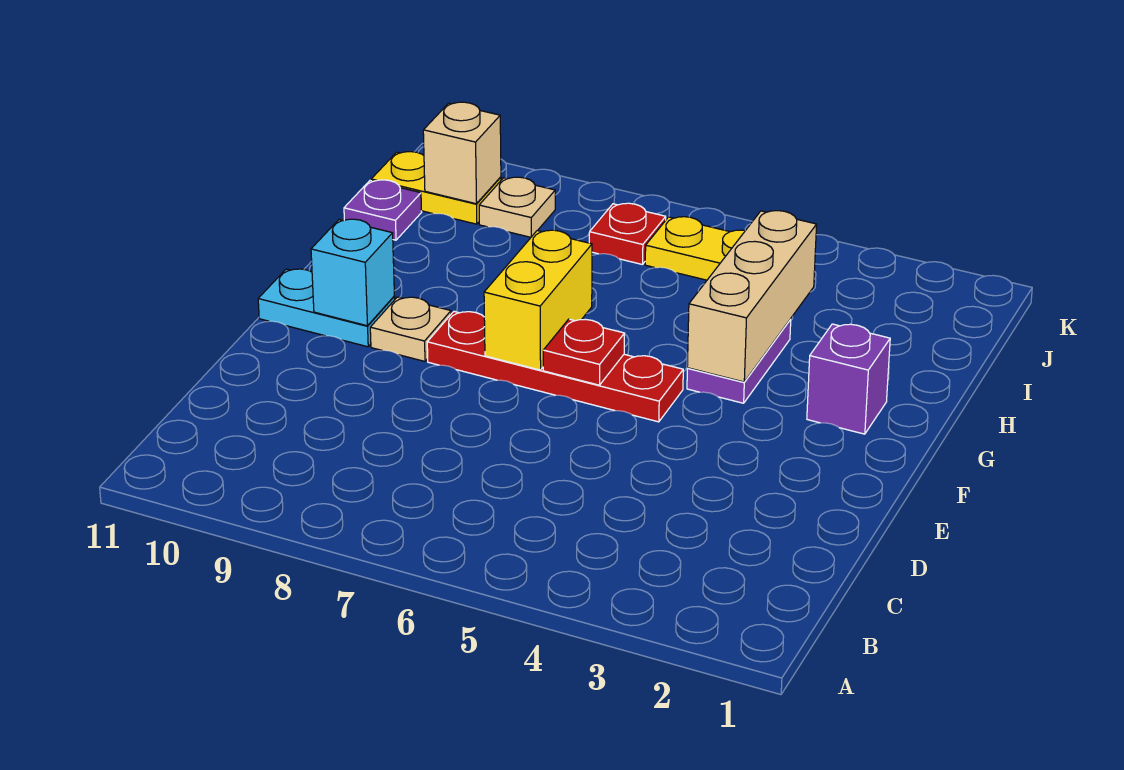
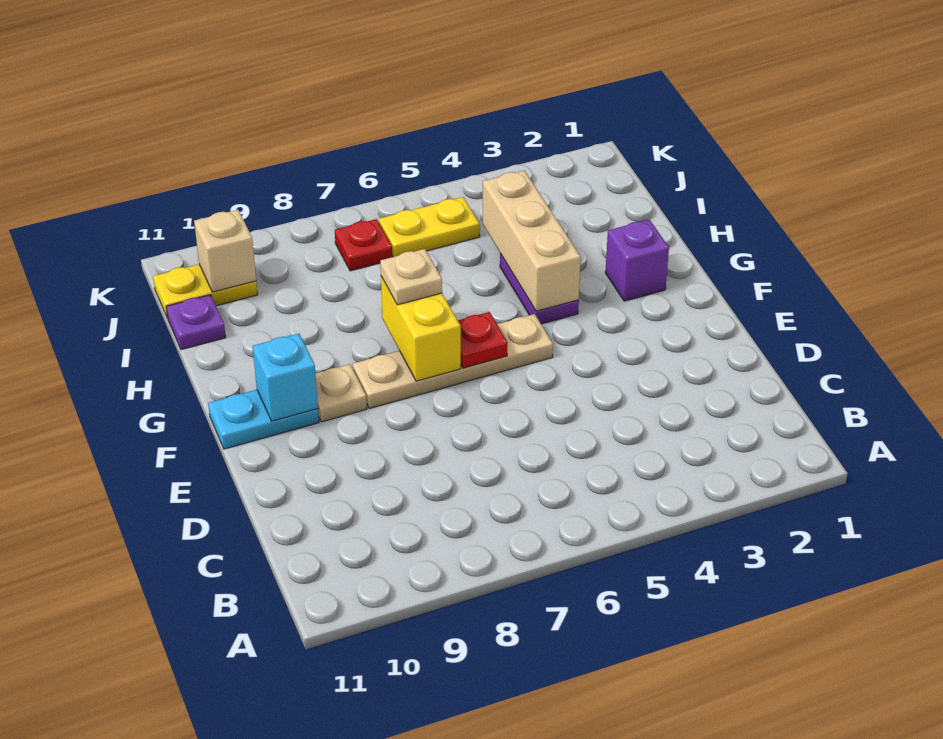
red 1x4 plate [427,312,683,422] -> tan 1x4 plate [353,314,553,409]
tan 1x1 plate [479,177,555,237] -> tan 1x1 plate moved to [380,249,442,305]

